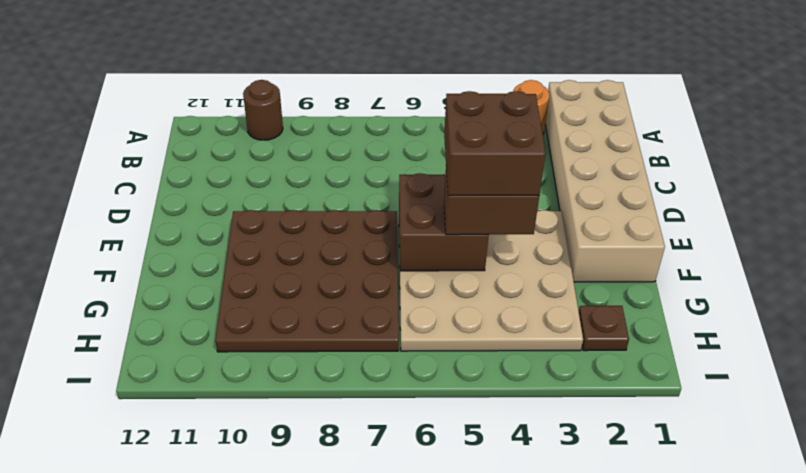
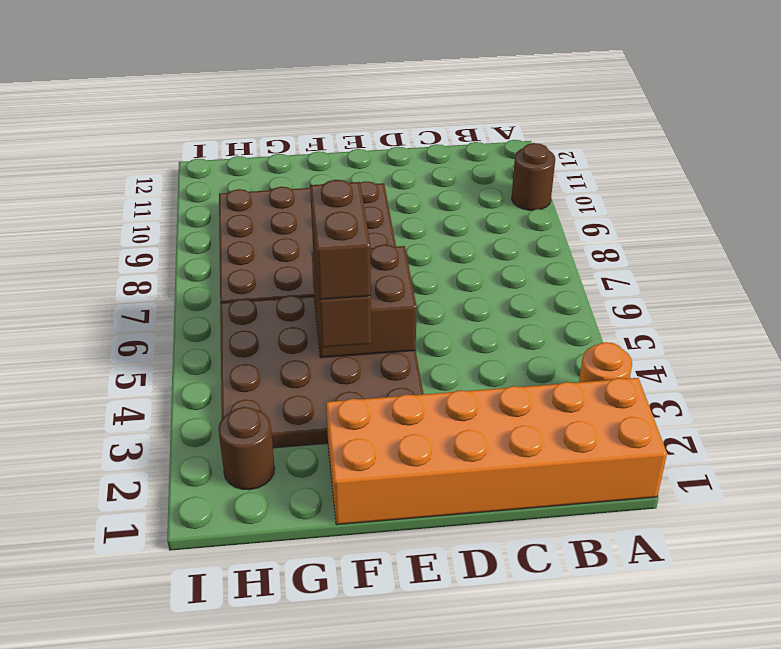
tan 2x6 brick [545,80,665,282] -> orange 2x6 brick [326,378,667,525]
tan 4x4 plate [399,210,583,351] -> brown 4x4 plate [220,296,424,448]
brown 2x2 brick [444,91,546,195] -> brown 1x2 brick [310,180,371,300]
brown 1x1 plate [579,306,629,351] -> brown 1x1 round brick [218,407,275,490]

